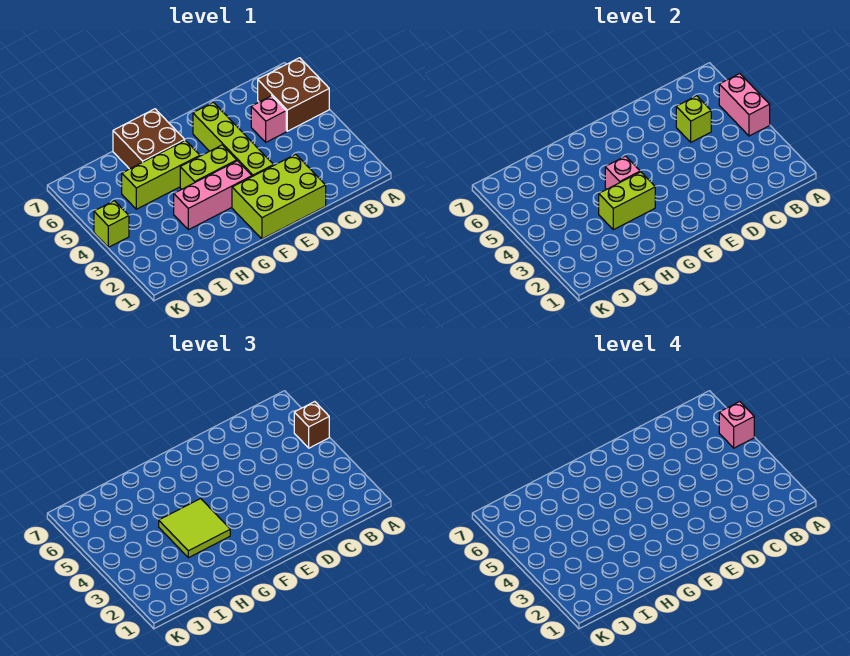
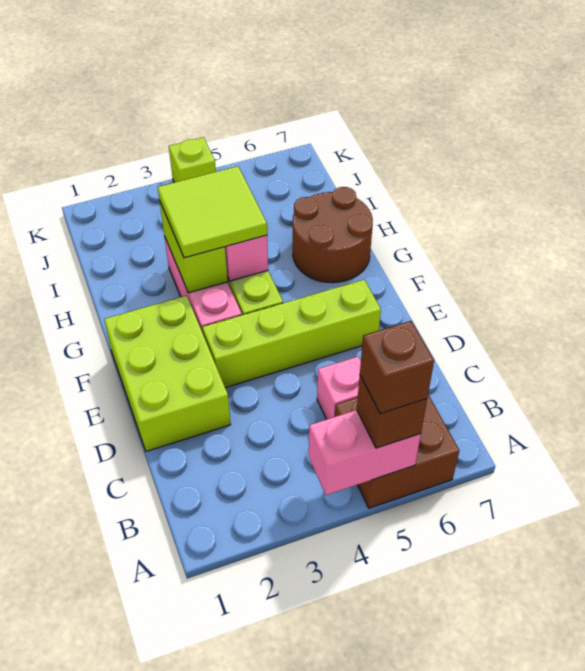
pink 1x1 brick [719,402,754,448] -> brown 1x1 brick [360,321,434,414]
lime 1x1 brick [676,96,711,142] -> none
lime 1x3 brick [122,140,200,209] -> none
brown 2x2 brick [113,109,185,169] -> brown 2x2 round brick [293,187,373,283]

